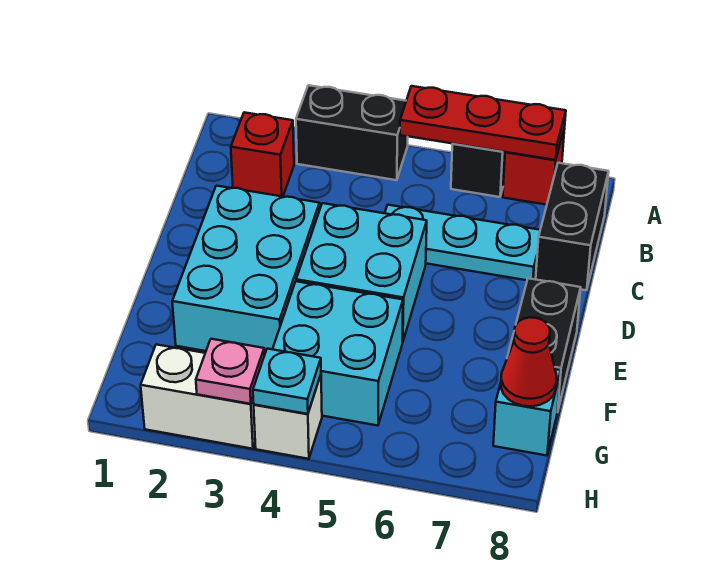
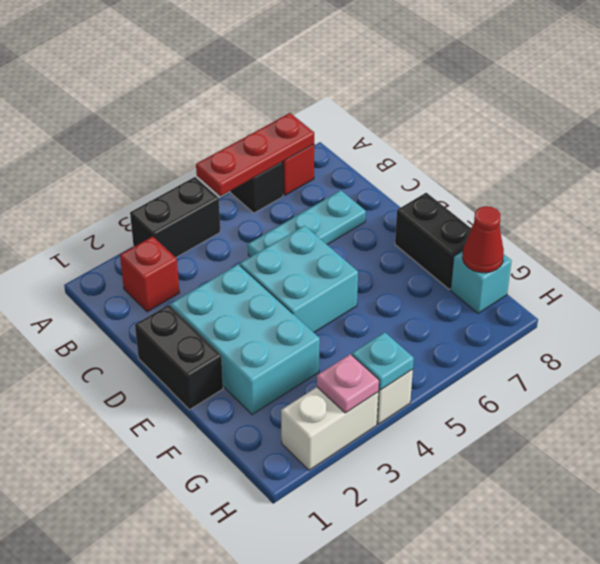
black 1x2 brick [536,163,609,290] -> black 1x2 brick moved to [135,305,223,410]
cyan 2x2 brick [273,281,403,426] -> none

